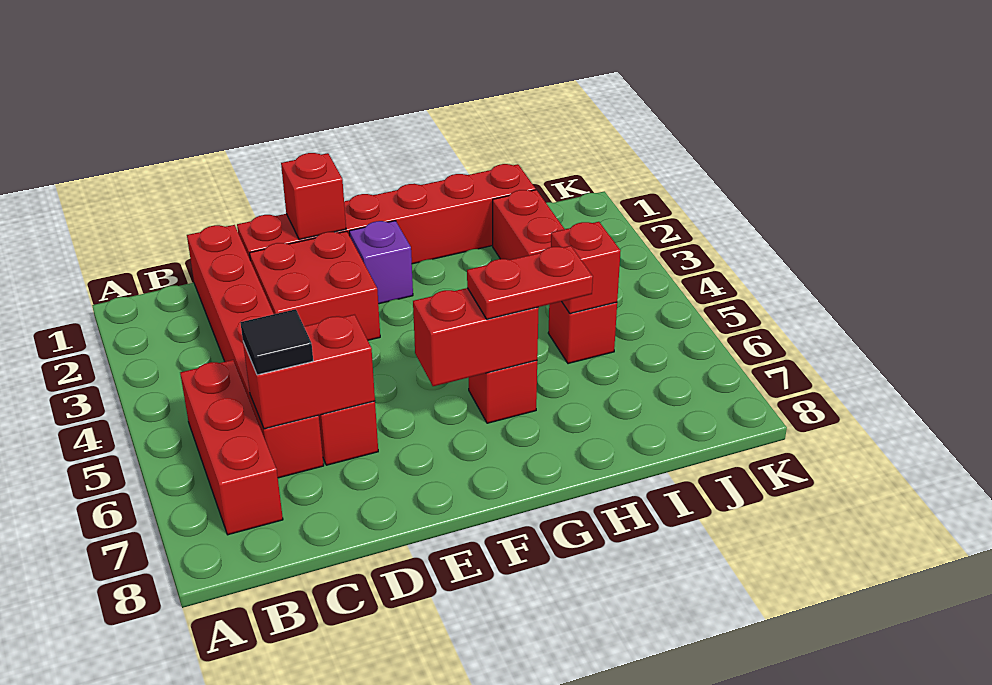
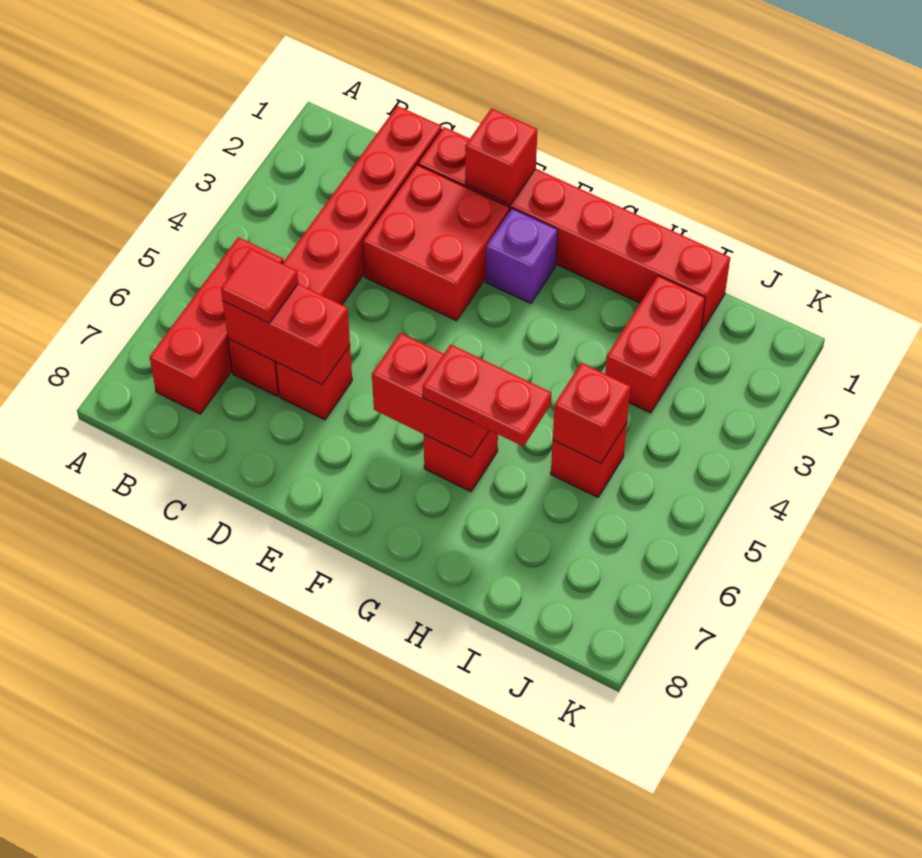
black 1x1 tile [240,309,313,375] -> red 1x1 tile [221,249,298,323]

